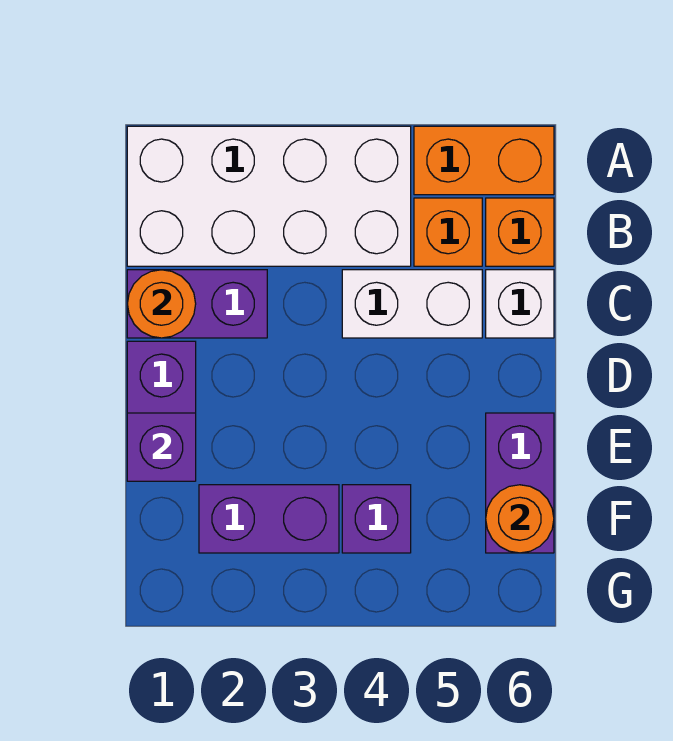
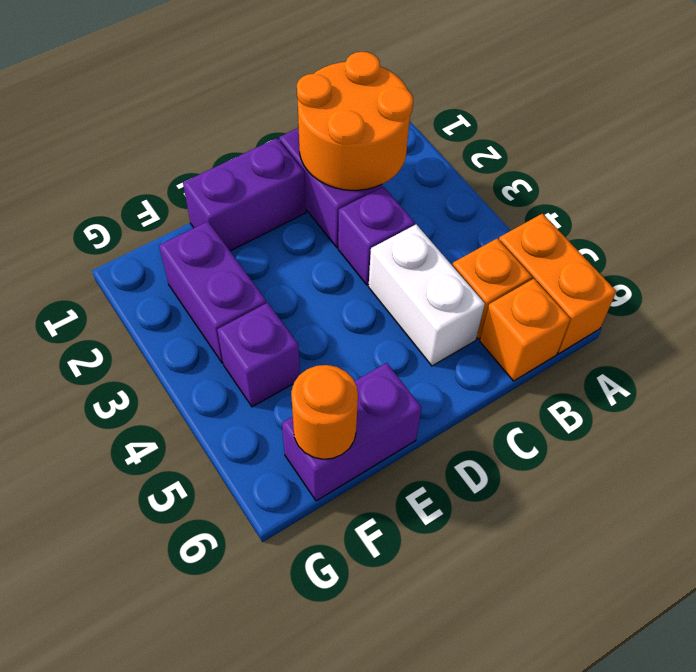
white 2x4 brick [127,126,411,266] -> none
orange 1x1 round brick [127,270,196,338] -> orange 2x2 round brick [297,52,413,190]
white 1x1 brick [486,270,554,338] -> none
purple 1x1 brick [127,413,196,481] -> purple 1x1 brick moved to [338,187,415,285]

